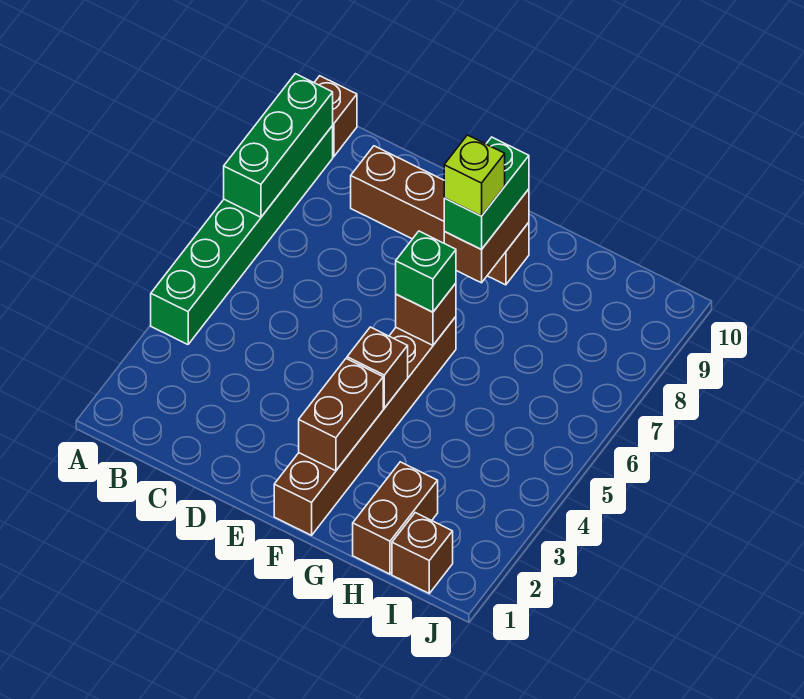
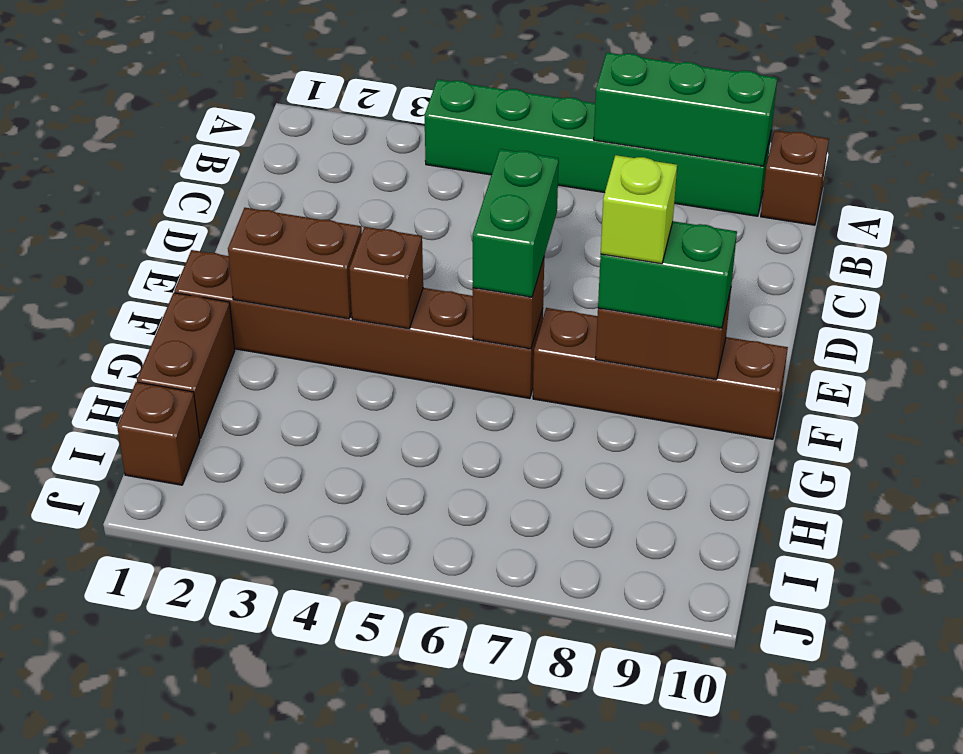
brown 1x4 brick [351,146,529,285] -> brown 1x4 brick turned to [533,308,788,439]
green 1x1 brick [396,231,456,312] -> green 1x2 brick [473,149,559,297]
brown 1x2 brick [353,462,438,574] -> brown 1x2 brick turned to [137,293,235,438]

